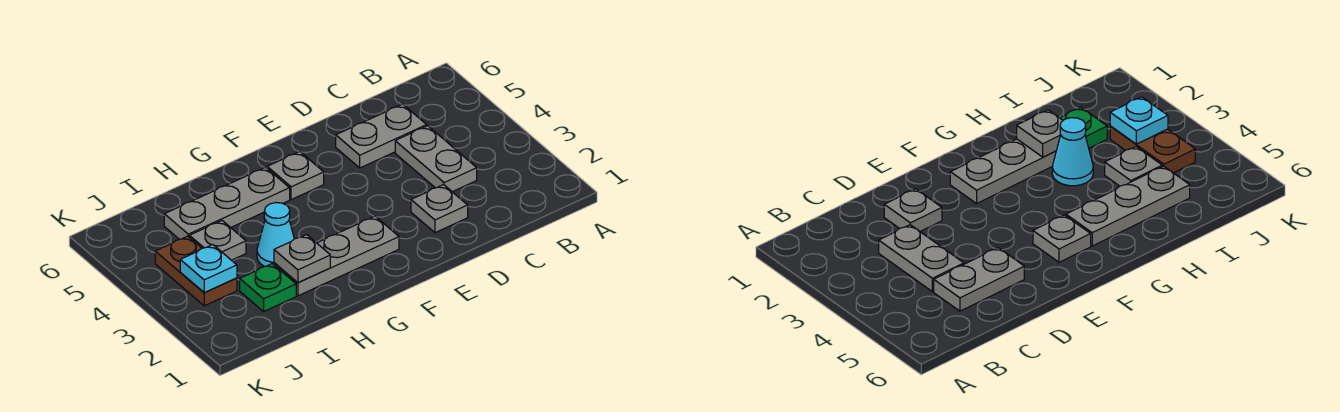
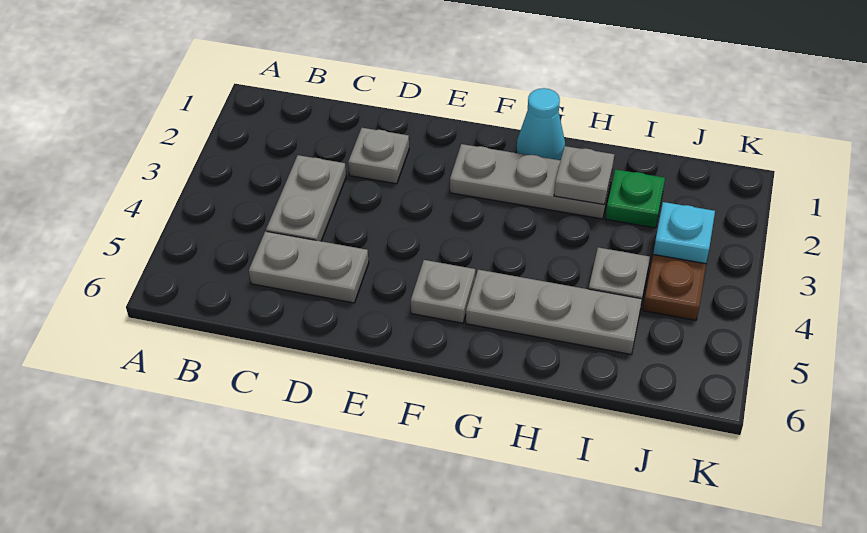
cyan 1x1 cone [257,203,294,267] -> cyan 1x1 cone moved to [516,88,565,160]

